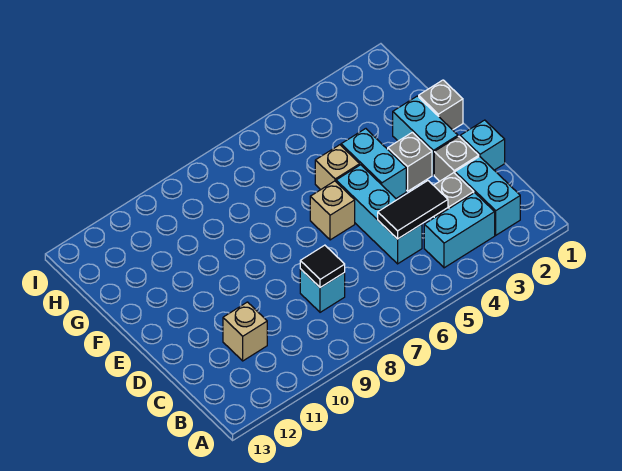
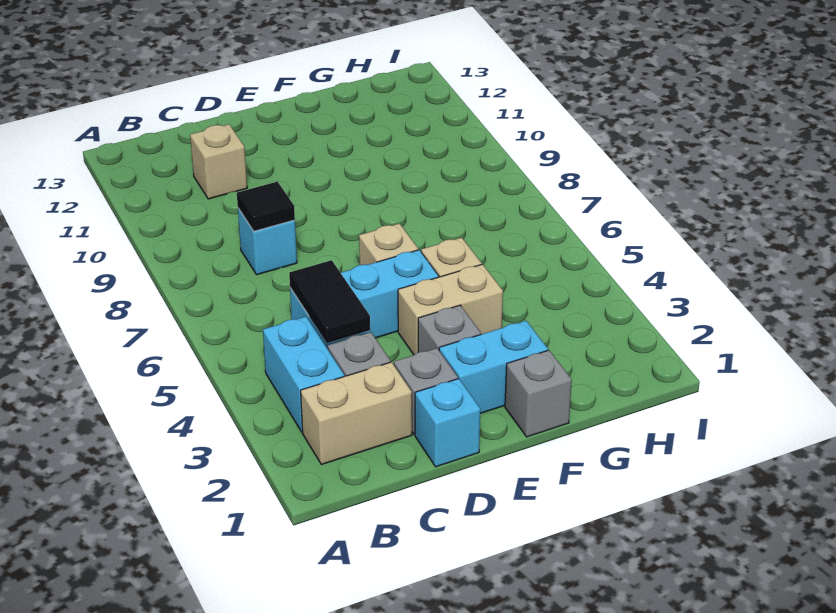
cyan 1x2 brick [455,156,520,235] -> tan 1x2 brick [301,362,412,465]
cyan 1x2 brick [341,129,406,198] -> tan 1x2 brick [398,264,503,355]

